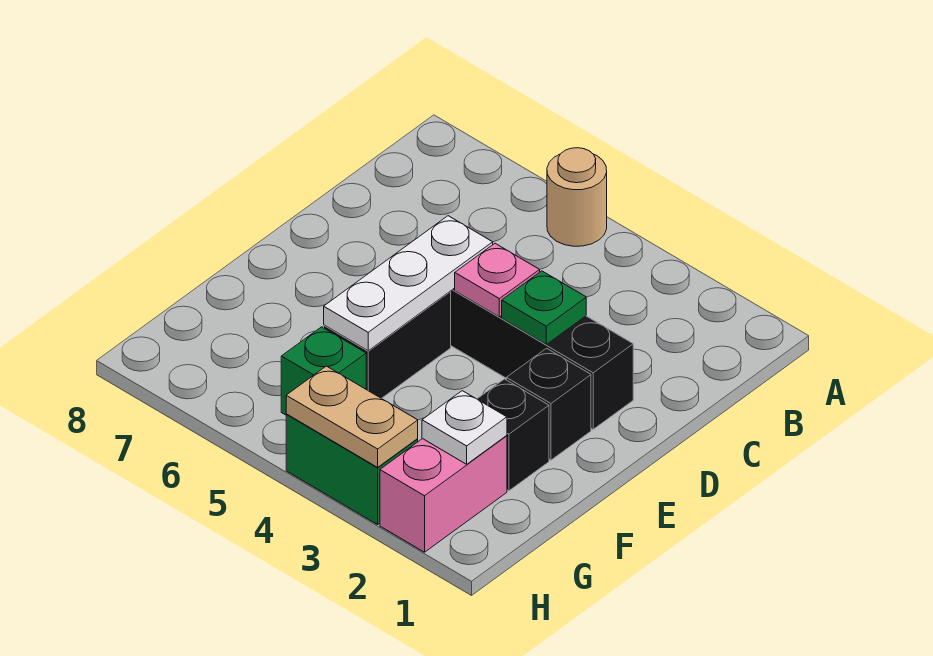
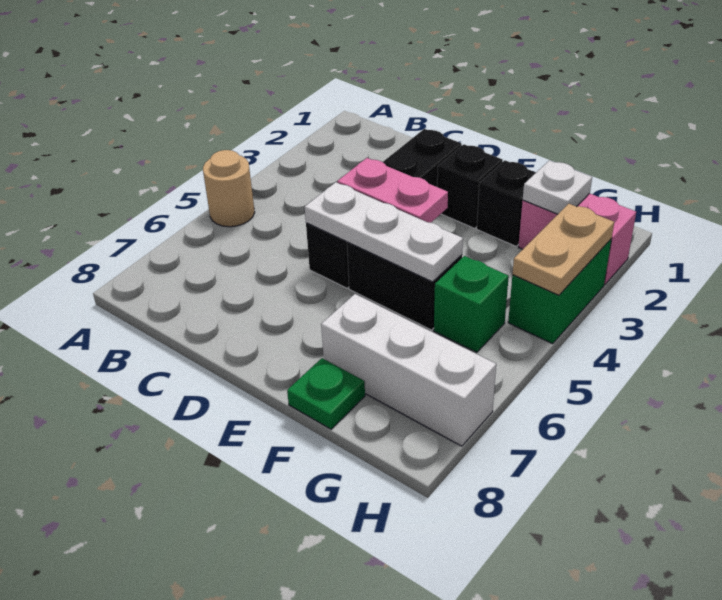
green 1x1 plate [502,271,586,344] -> green 1x1 plate moved to [287,358,365,429]
pink 1x1 plate [455,244,540,317] -> pink 1x2 plate [337,158,448,223]
none -> white 1x3 brick [321,294,496,446]

